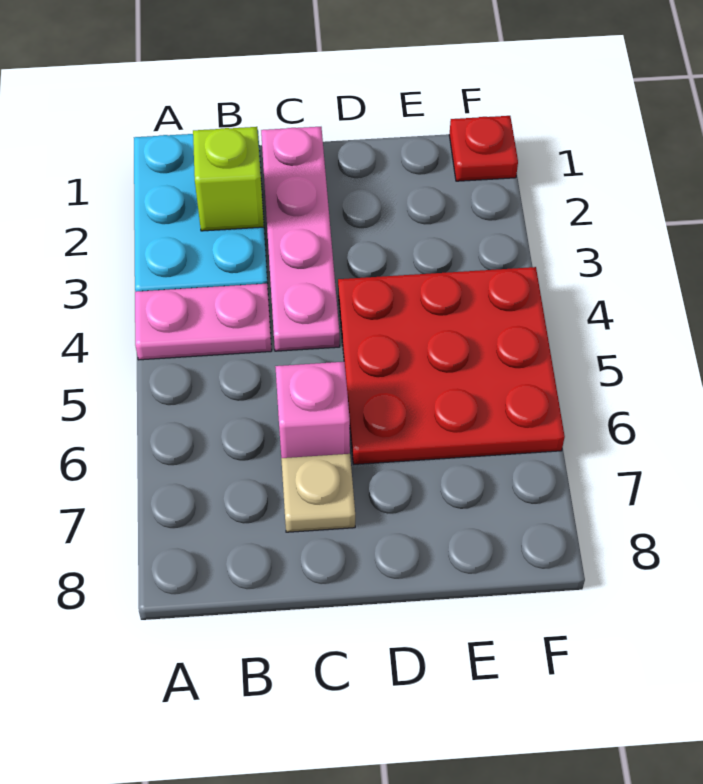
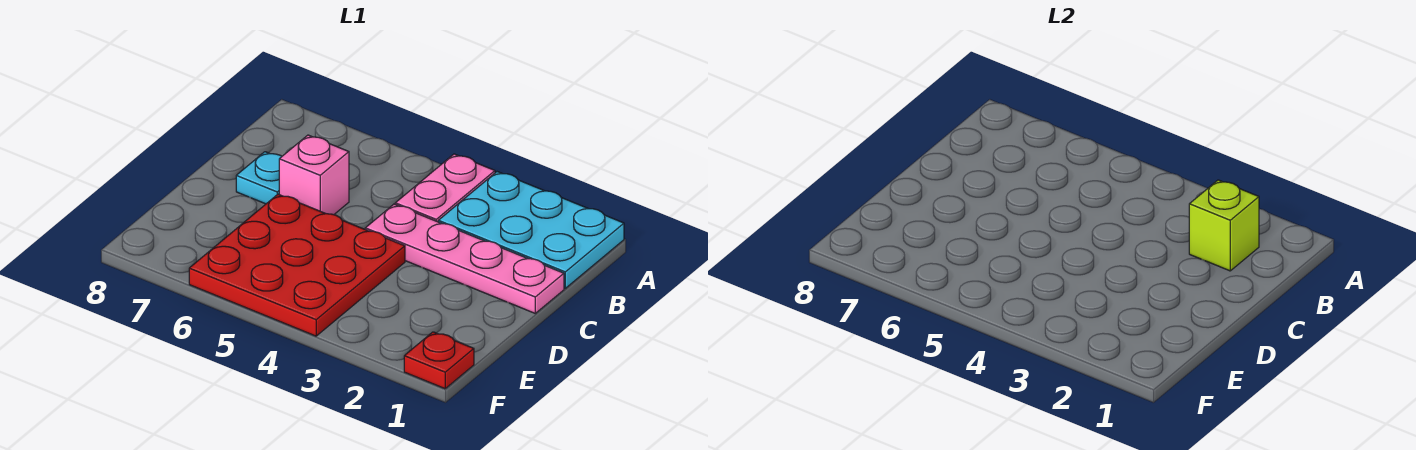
tan 1x1 plate [281,454,355,532] -> cyan 1x1 plate [236,152,282,204]

